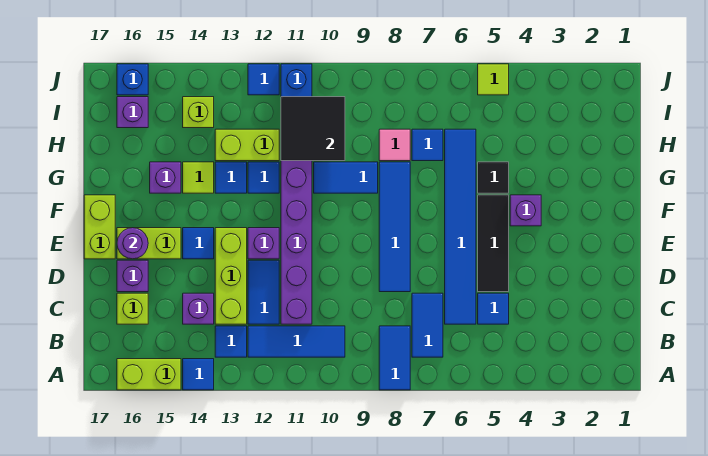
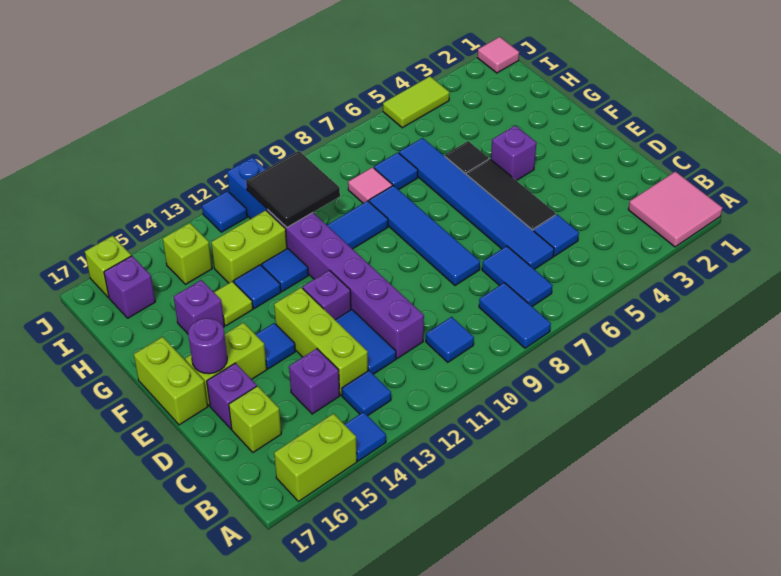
none -> pink 2x2 tile [628,172,722,247]
blue 1x3 tile [248,326,345,357] -> blue 1x1 tile [426,317,474,362]
none -> pink 1x1 tile [477,37,519,73]
lime 1x1 tile [478,64,509,95] -> lime 1x2 tile [383,76,449,128]
blue 1x1 brick [117,64,148,95] -> lime 1x1 brick [85,236,131,298]

